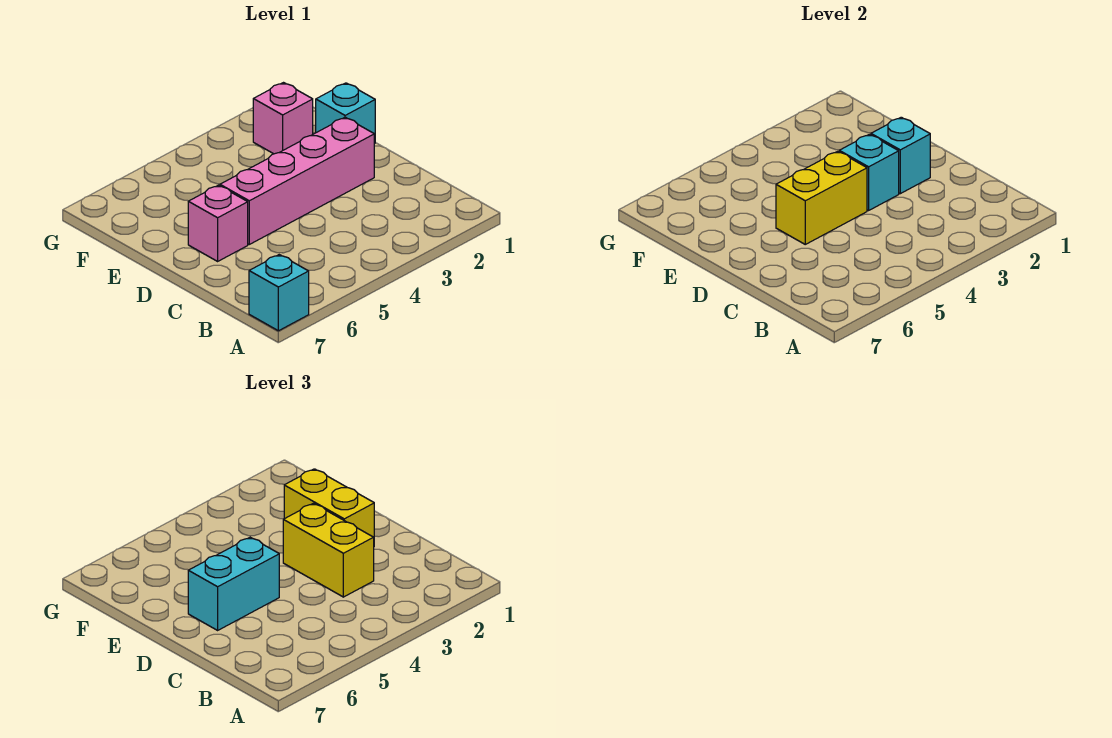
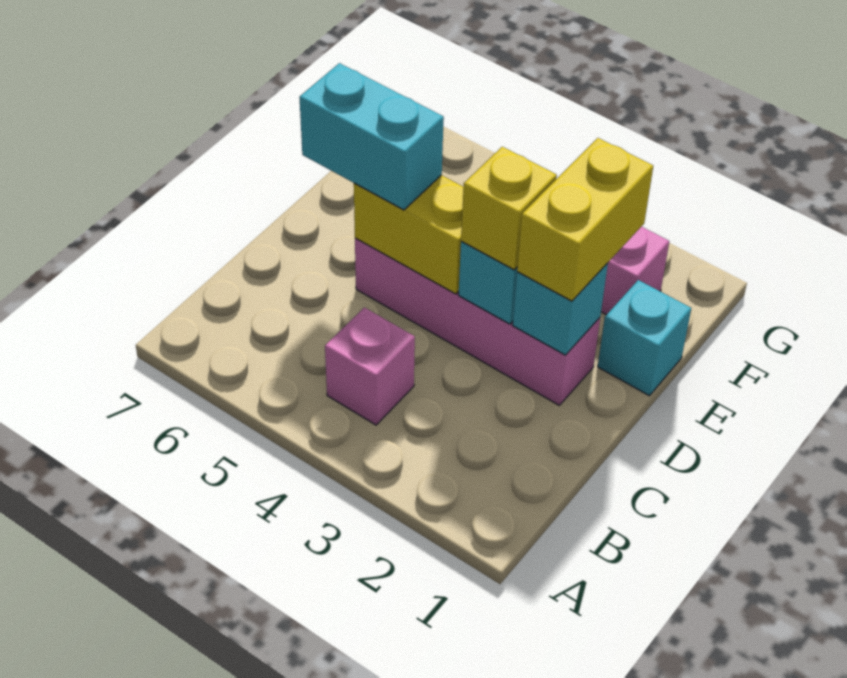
cyan 1x1 brick [249,255,309,331] -> none
yellow 1x2 brick [283,503,374,597] -> yellow 1x1 brick [461,147,557,270]
pink 1x1 brick [188,185,248,261] -> pink 1x1 brick moved to [325,307,415,425]

